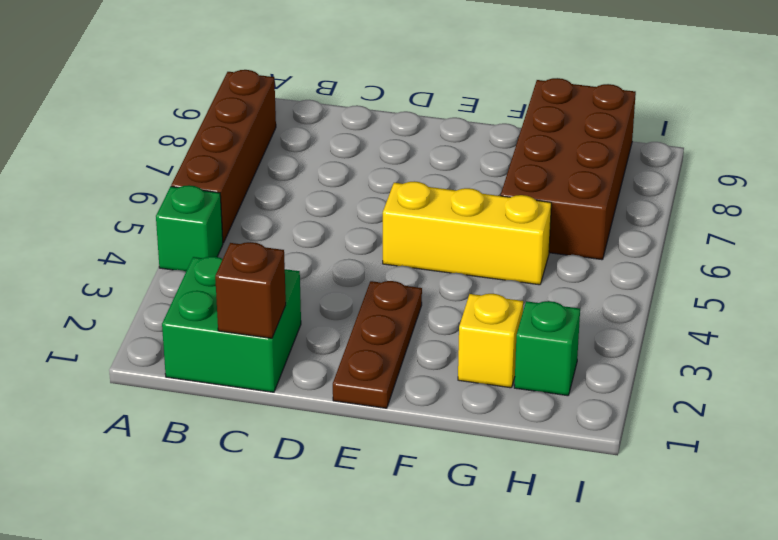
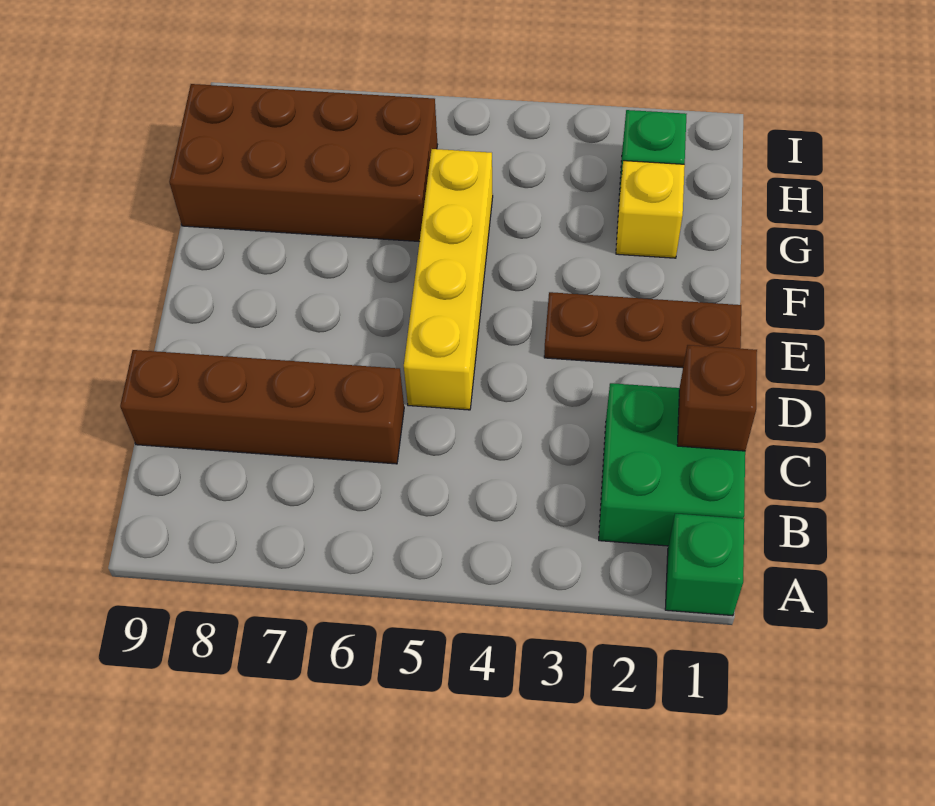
green 1x1 brick [156,185,223,272] -> green 1x1 brick moved to [665,514,744,616]
brown 1x4 brick [171,70,276,243] -> brown 1x4 brick moved to [120,350,404,464]
yellow 1x3 brick [383,181,551,285] -> yellow 1x4 brick [404,149,493,410]

